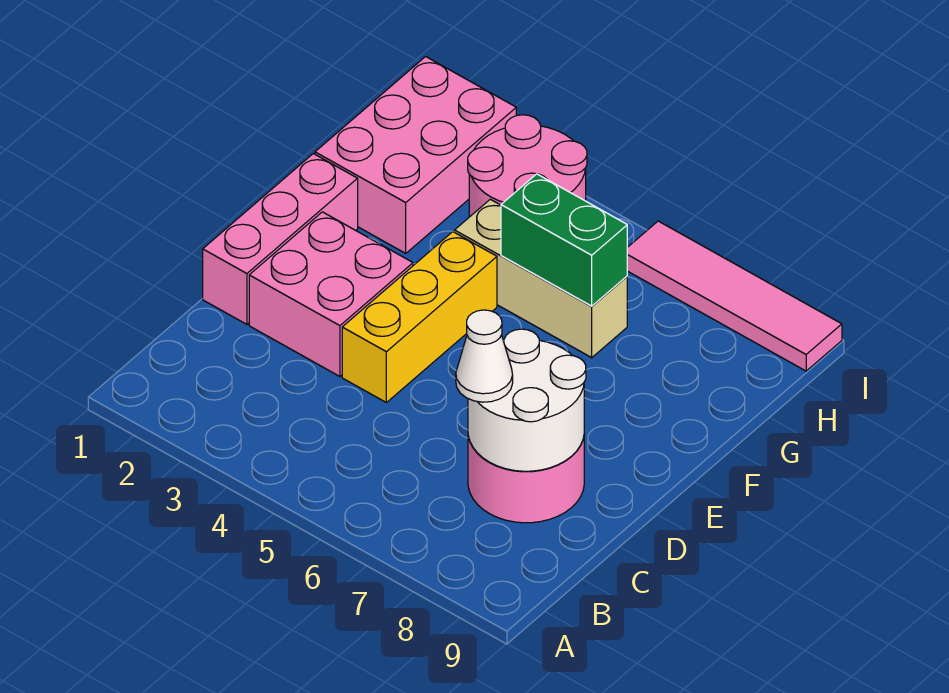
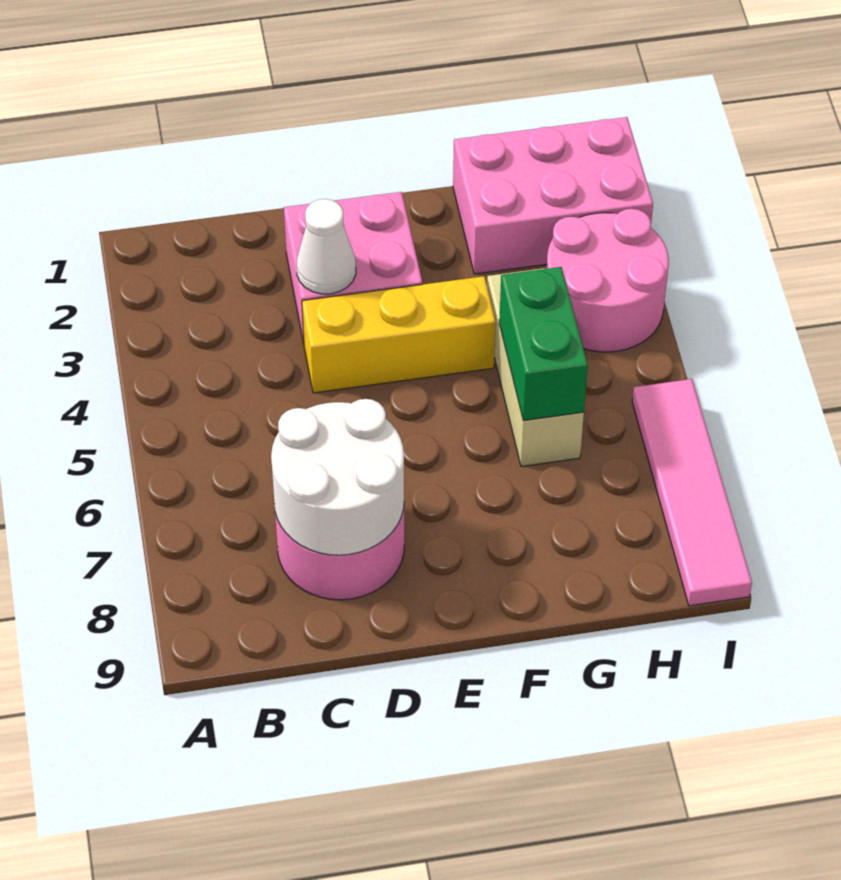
white 1x1 cone [456,310,513,402] -> white 1x1 cone moved to [297,199,356,294]
pink 1x3 brick [203,154,358,324] -> none

